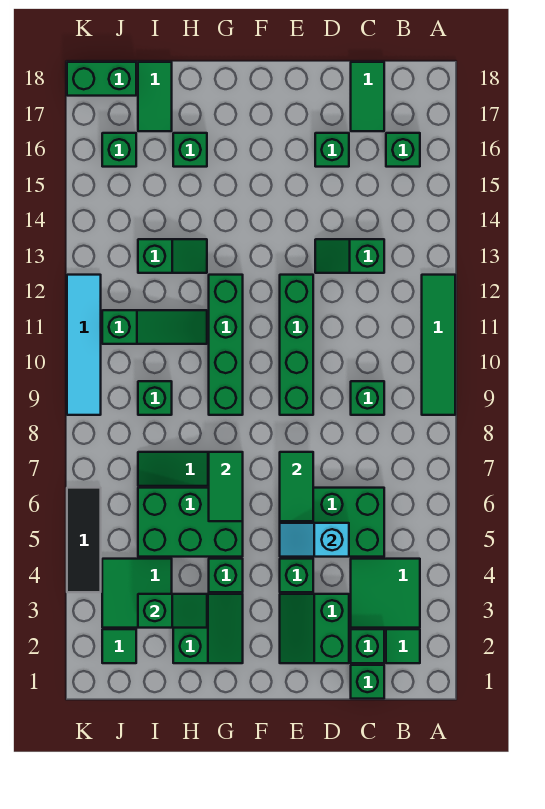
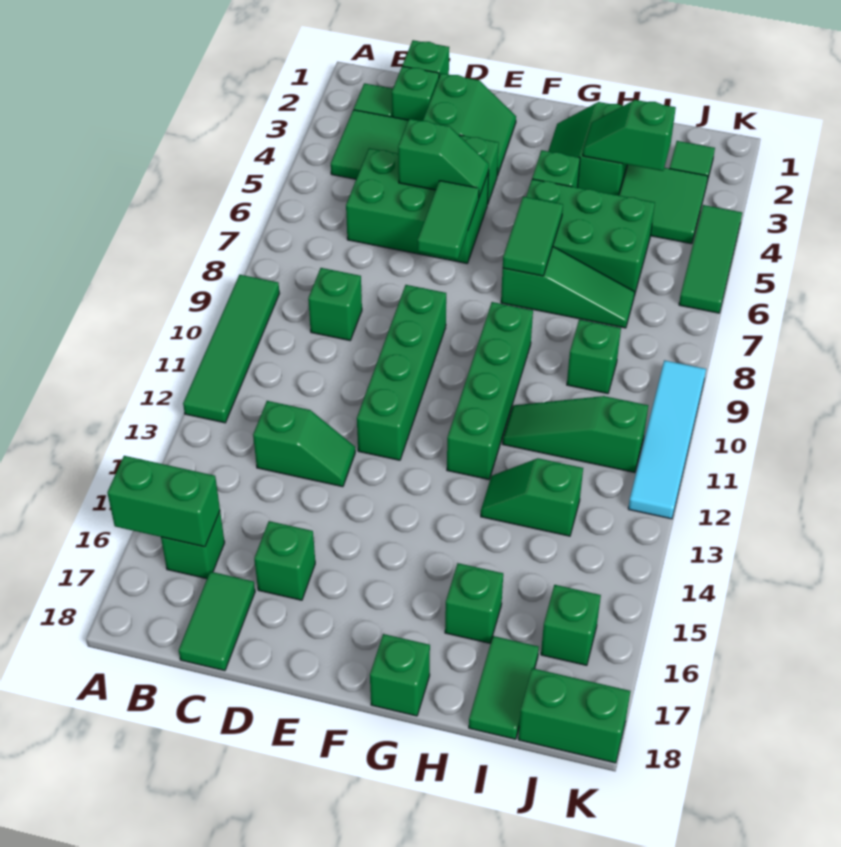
none -> green 1x2 brick [107,456,220,547]
cyan 1x2 slope [280,523,349,557] -> green 1x2 slope [398,119,489,197]
none -> green 1x1 brick [370,634,430,716]
black 1x3 tile [67,488,101,592] -> green 1x3 tile [679,205,742,313]

